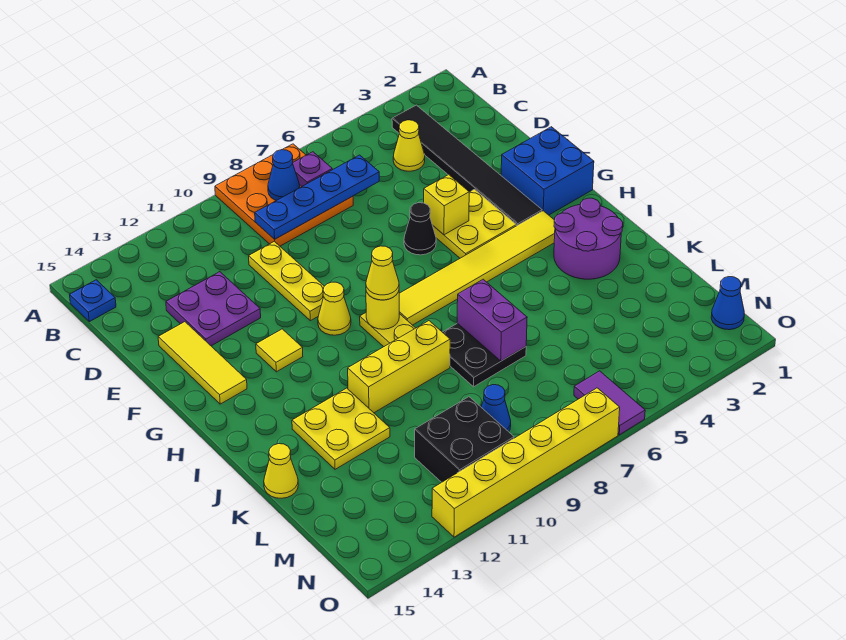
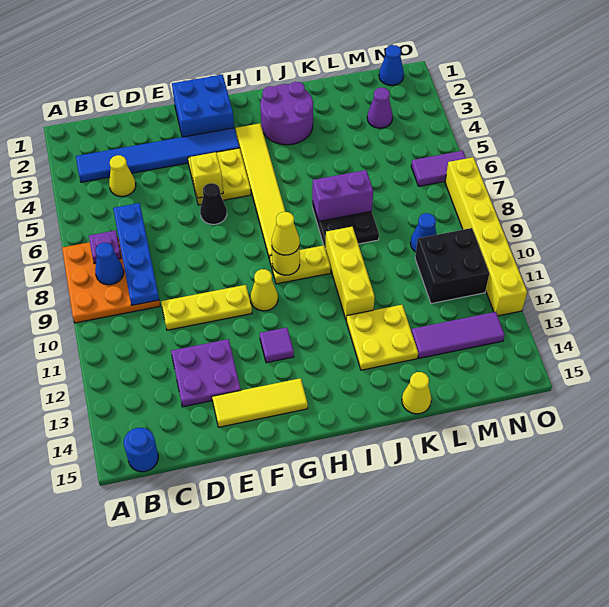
black 1x6 tile [392,105,542,226] -> blue 1x6 tile [76,128,239,182]
blue 1x1 plate [70,280,116,322] -> blue 1x1 round brick [124,428,158,472]
yellow 1x1 tile [256,329,303,372] -> purple 1x1 tile [260,328,294,363]
none -> purple 1x3 tile [411,312,505,358]
none -> purple 1x1 cone [367,88,393,128]

